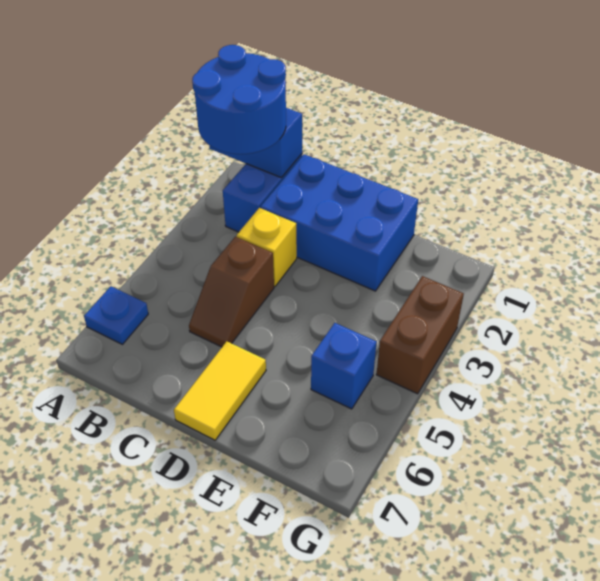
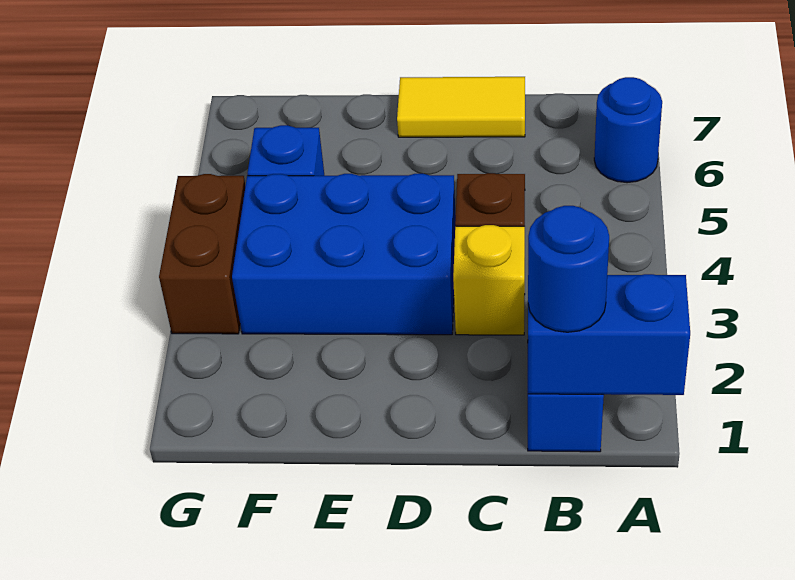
blue 2x2 round brick [192,45,286,154] -> blue 1x1 round brick [528,206,609,332]
blue 1x1 plate [84,286,148,344] -> blue 1x1 round brick [594,77,662,183]
blue 2x3 brick [260,154,418,291] -> blue 2x3 brick moved to [232,174,456,335]
yellow 1x2 tile [174,341,266,440] -> yellow 1x2 tile turned to [397,77,525,137]

